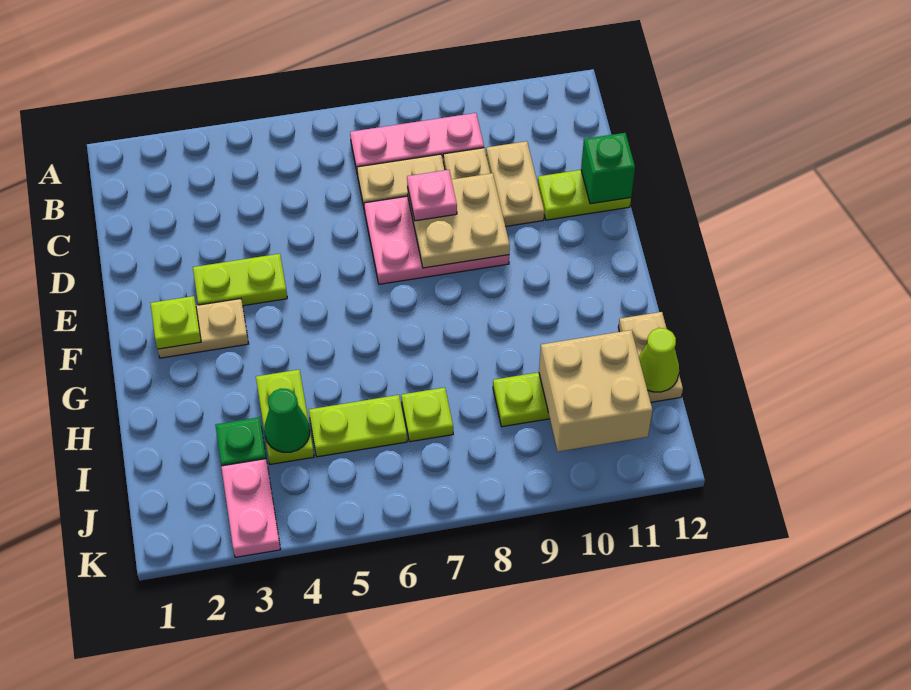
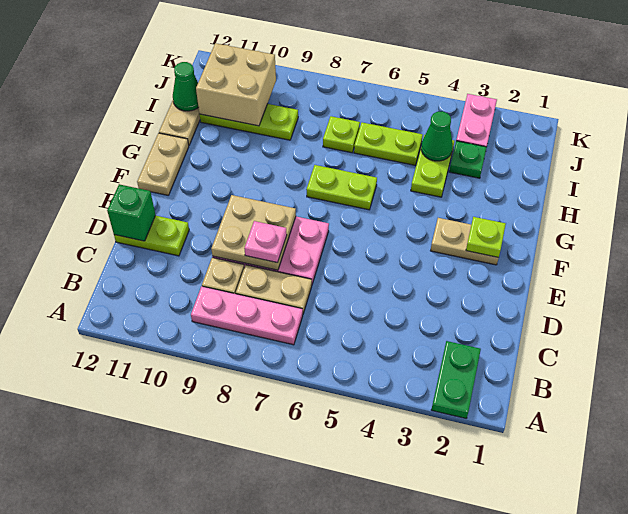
none -> green 1x2 plate [431,341,481,418]
tan 1x2 plate [486,141,544,227] -> tan 1x2 plate moved to [137,133,189,195]
lime 1x2 plate [193,254,287,306] -> lime 1x2 plate moved to [306,165,377,210]
lime 1x1 cone [639,328,679,392] -> green 1x1 cone [173,62,198,111]

